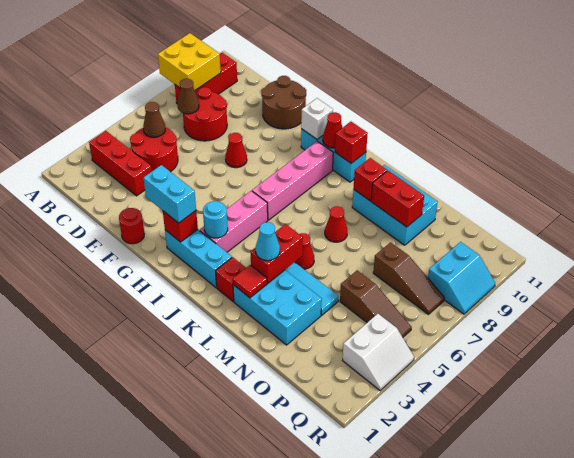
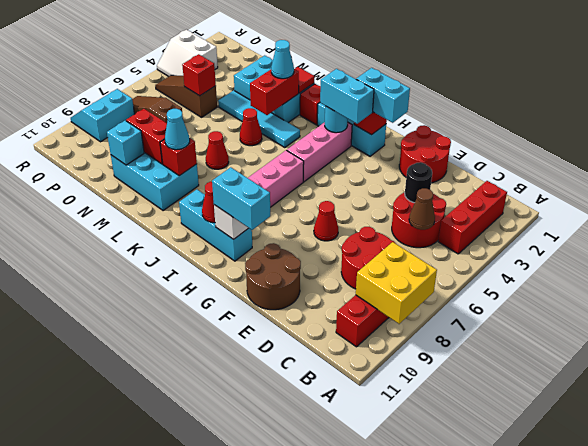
red 1x3 brick [89,131,152,196] -> red 1x3 brick turned to [438,181,507,254]
brown 1x1 cone [177,79,199,114] -> none
none -> black 1x1 round brick [405,162,432,203]
red 1x1 round brick [119,208,145,244] -> red 2x2 round brick [399,125,451,183]
none -> cyan 1x2 brick [212,167,270,230]
none -> cyan 1x2 brick [320,69,374,124]
red 1x1 brick [335,122,368,163] -> red 1x1 brick moved to [182,54,216,96]
none -> cyan 1x1 cone [165,109,190,150]
none -> cyan 1x1 brick [107,121,144,165]
white 2x2 slope [343,314,414,391] -> white 2x2 slope turned to [157,30,218,77]

